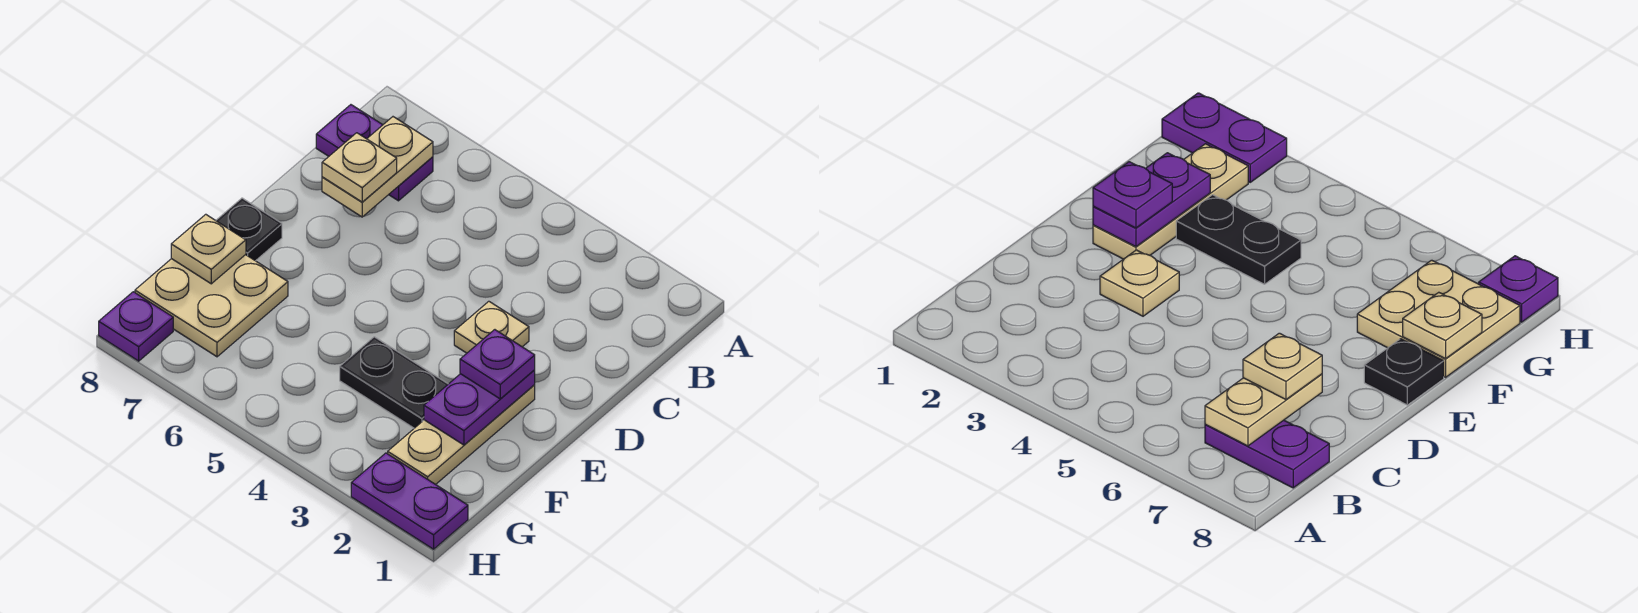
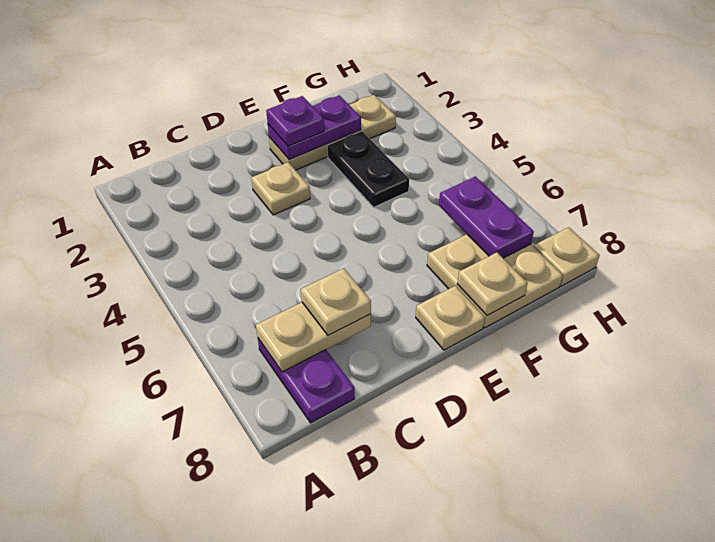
black 1x1 plate [216,198,282,261] -> tan 1x1 plate [416,286,485,350]
purple 1x2 plate [351,453,468,549] -> purple 1x2 plate moved to [439,176,534,258]
purple 1x1 plate [99,292,173,361] -> tan 1x1 plate [534,227,600,286]

